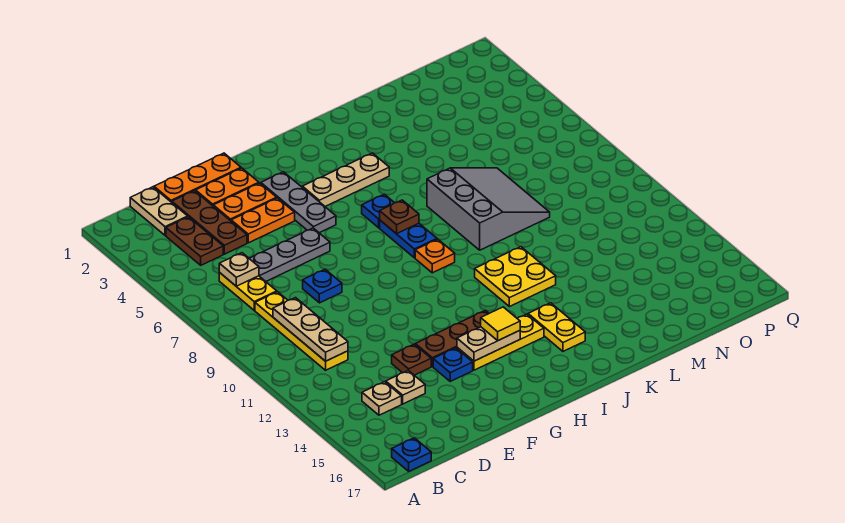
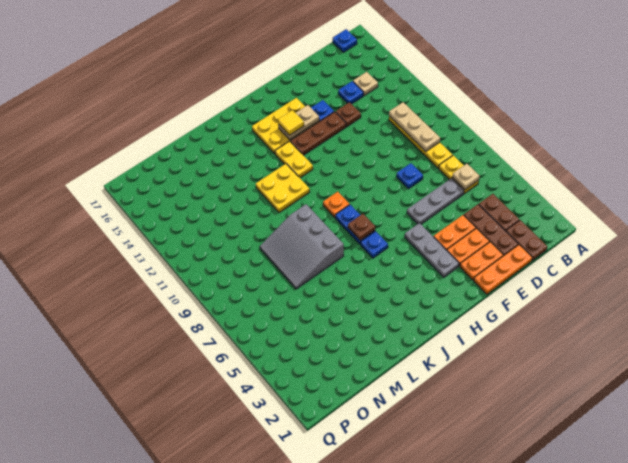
tan 1x2 plate [130,187,188,235] -> brown 1x2 plate [506,220,547,260]
tan 1x1 plate [386,370,425,404] -> blue 1x1 plate [338,81,364,104]
yellow 1x3 plate [457,314,544,370] -> yellow 2x3 plate [252,98,319,154]
tan 1x3 plate [302,153,389,206] -> none
yellow 1x2 plate [528,303,585,351] -> yellow 1x2 plate moved to [275,141,313,178]

